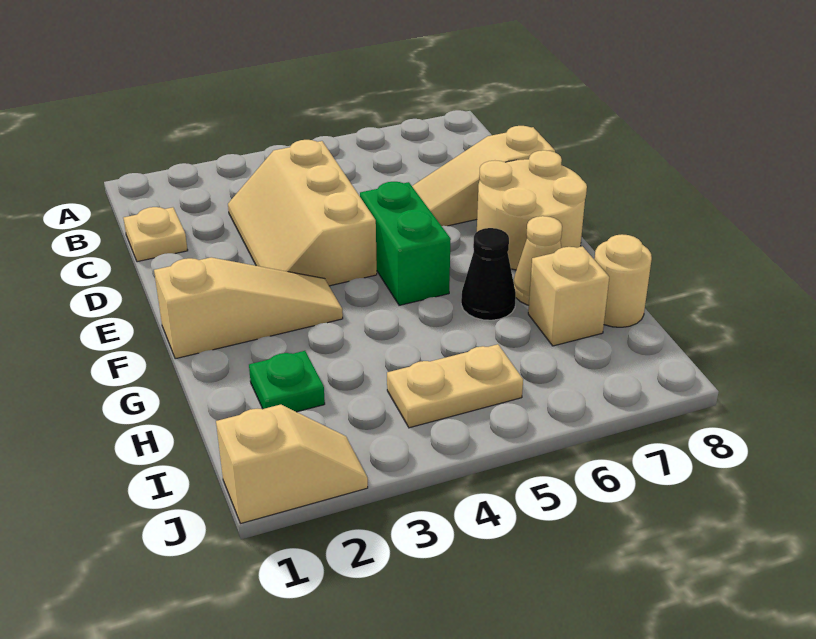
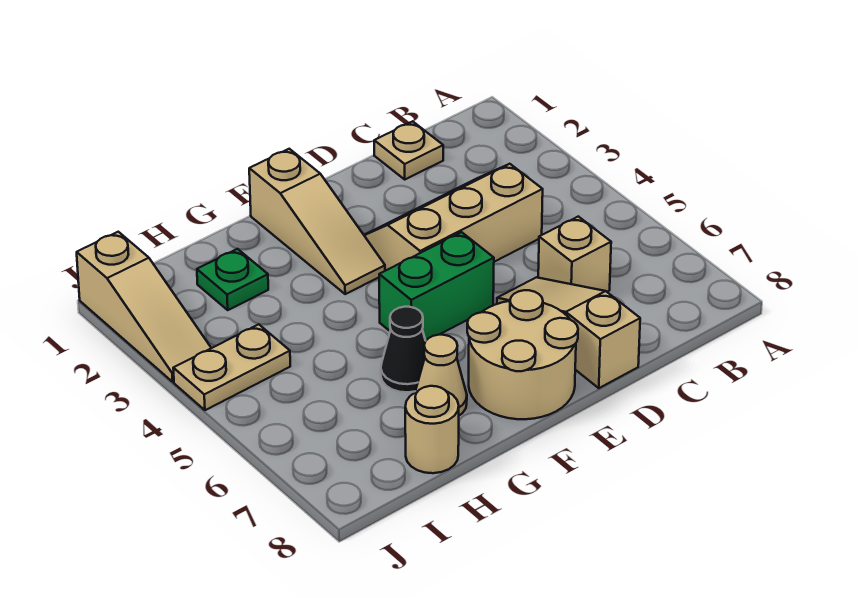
tan 1x1 brick [528,246,609,346] -> tan 1x1 brick moved to [538,216,611,292]
tan 1x2 plate [387,344,523,428] -> tan 1x2 plate turned to [173,324,290,410]
tan 1x2 slope [216,405,368,523] -> tan 1x3 slope [77,232,211,382]

